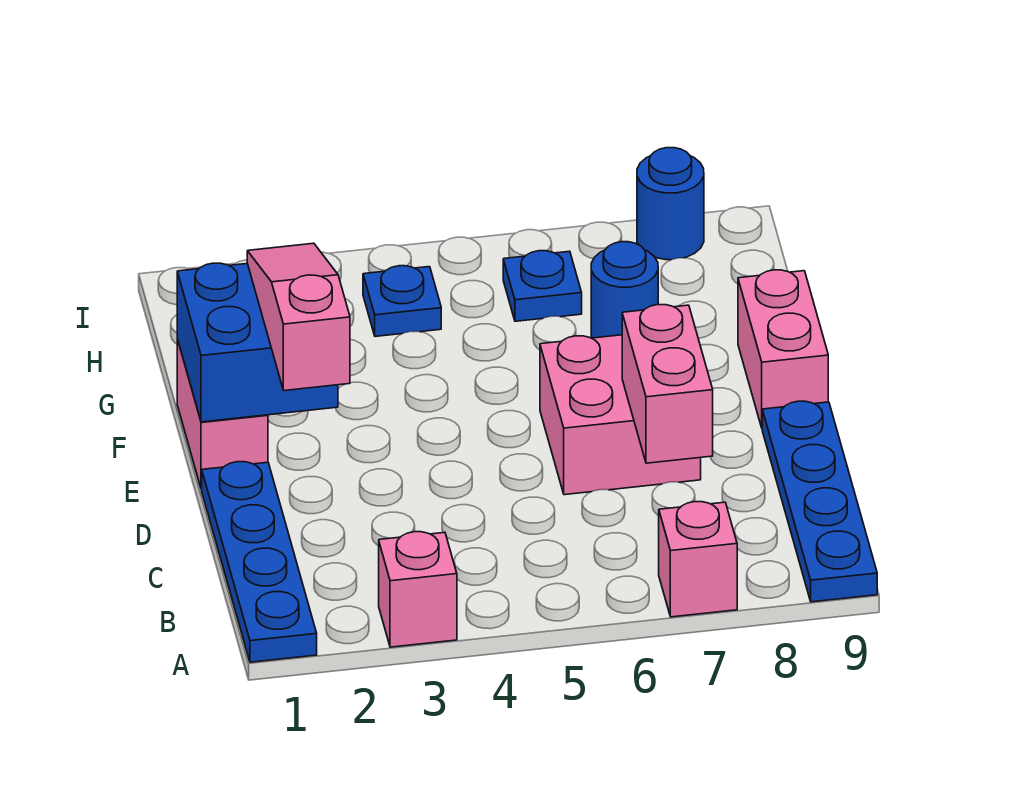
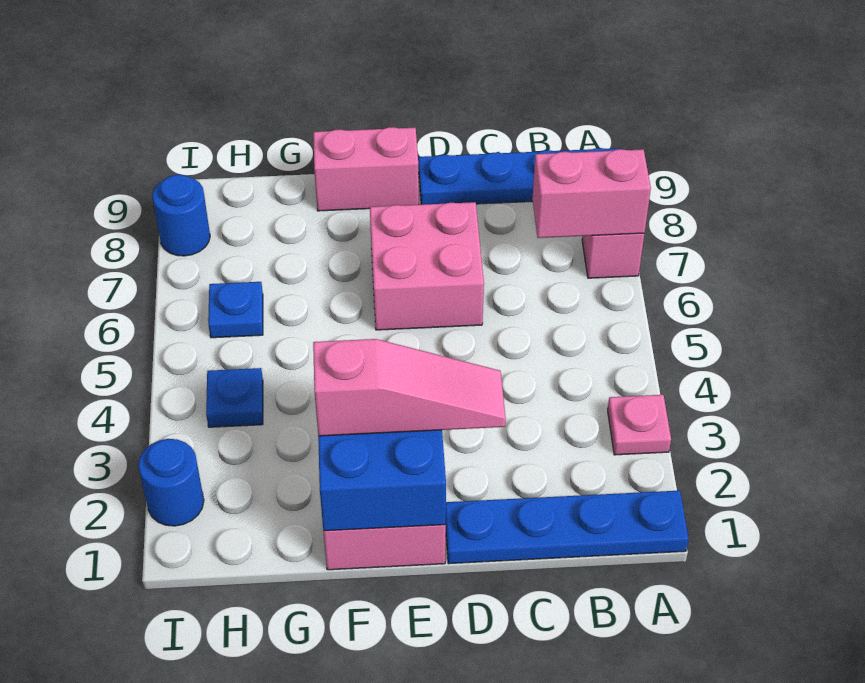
pink 1x1 brick [379,532,457,647] -> pink 1x1 plate [608,395,671,455]
pink 1x2 brick [622,305,713,463] -> pink 1x2 brick moved to [532,149,651,238]
pink 1x3 slope [247,243,350,391] -> pink 1x3 slope turned to [313,339,506,436]
blue 1x1 round brick [591,242,658,338] -> blue 1x1 round brick moved to [138,439,204,526]

